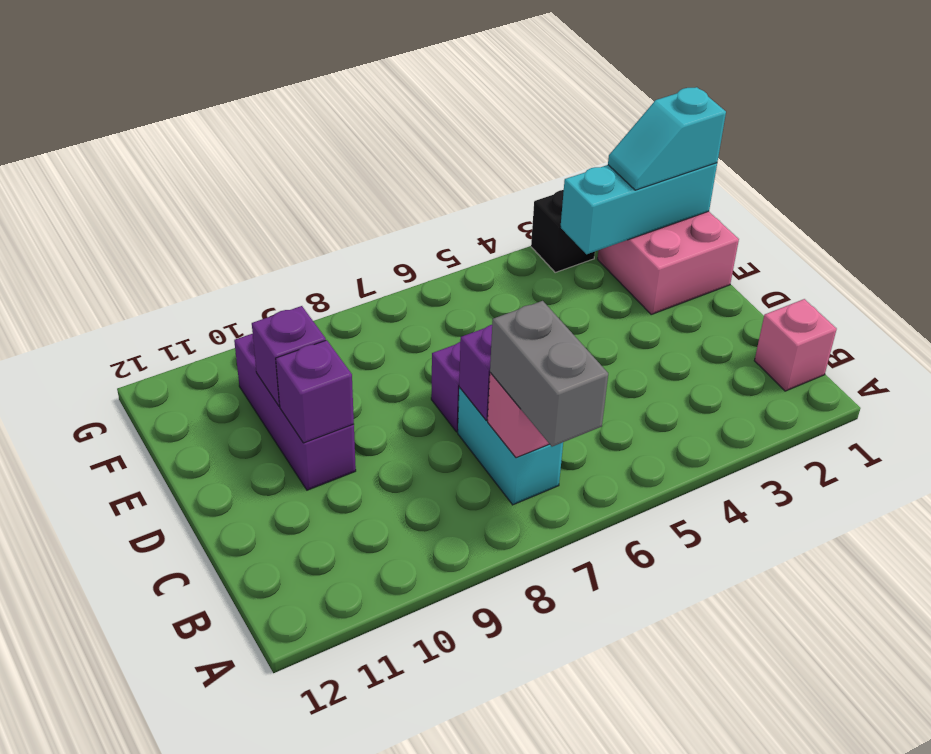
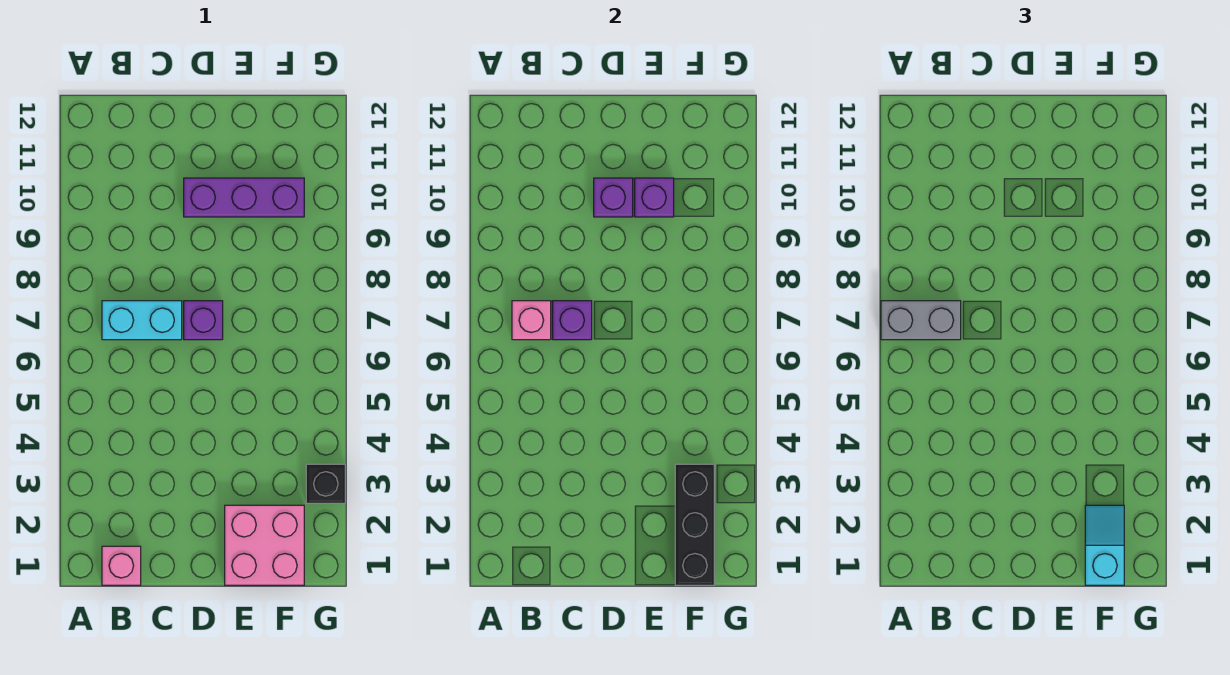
cyan 1x3 brick [560,163,717,254] -> black 1x3 brick [675,464,714,585]

